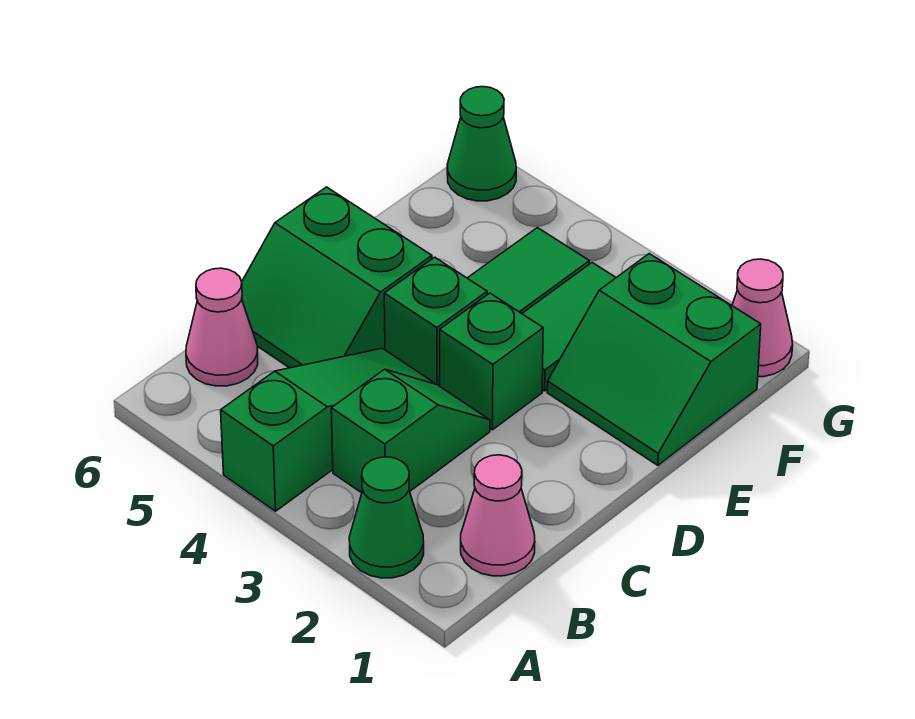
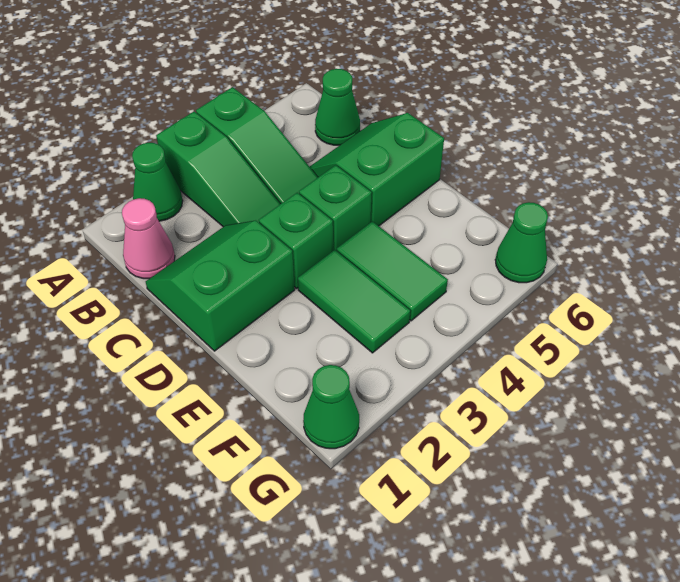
green 1x2 slope [331,369,490,493] -> green 1x3 slope [156,112,280,227]
pink 1x1 cone [186,268,258,386] -> green 1x1 cone [315,69,360,145]
green 2x2 slope [547,254,761,465] -> green 2x2 slope moved to [146,221,295,351]
pink 1x1 cone [732,259,793,377] -> green 1x1 cone [303,365,359,449]

